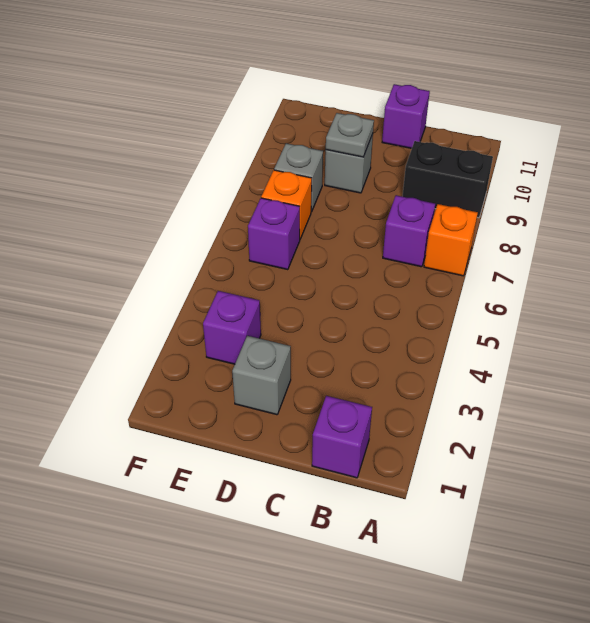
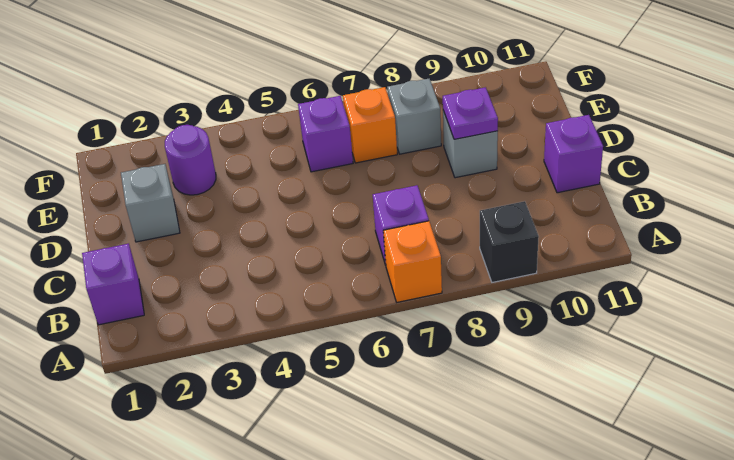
black 1x2 brick [402,141,493,218] -> black 1x1 brick [480,201,539,282]
grey 1x1 plate [326,113,374,157] -> purple 1x1 plate [443,87,498,139]
purple 1x1 brick [203,291,261,364] -> purple 1x1 round brick [165,125,216,195]

